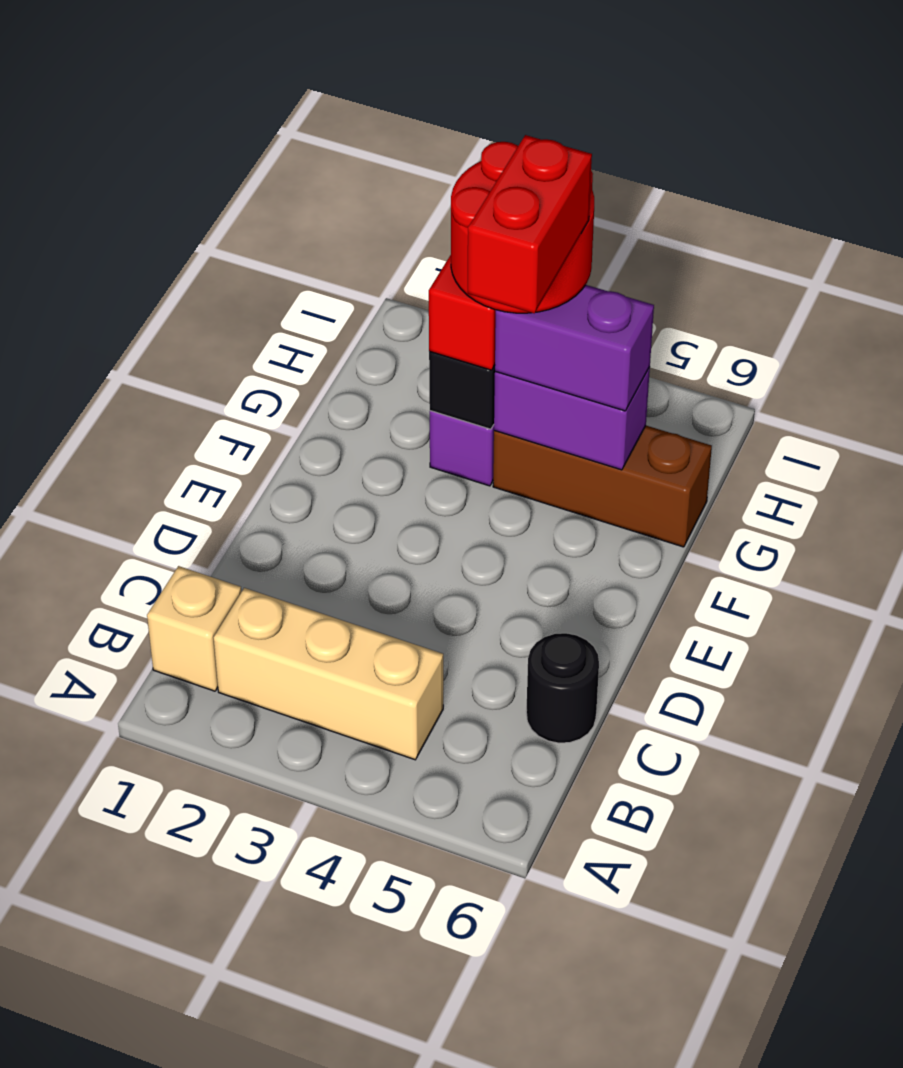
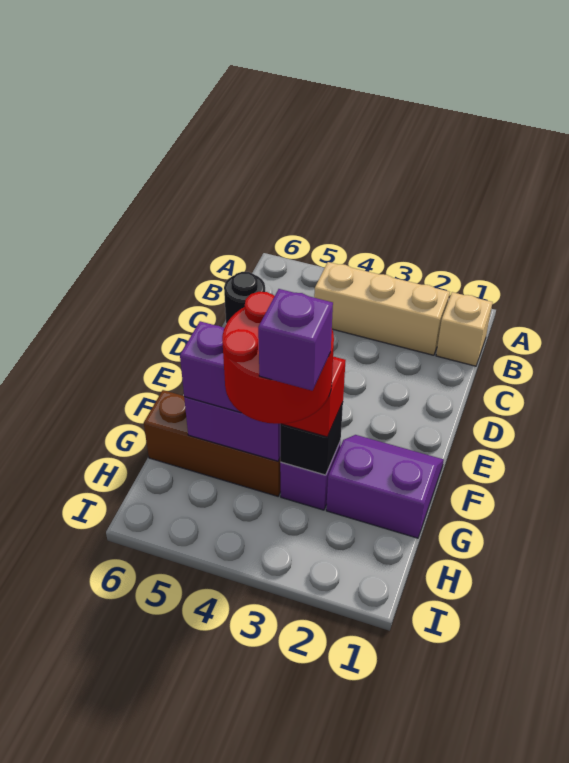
none -> purple 2x2 slope [326,435,444,538]
red 1x2 brick [468,135,592,313] -> none
none -> purple 1x1 brick [258,289,333,391]

